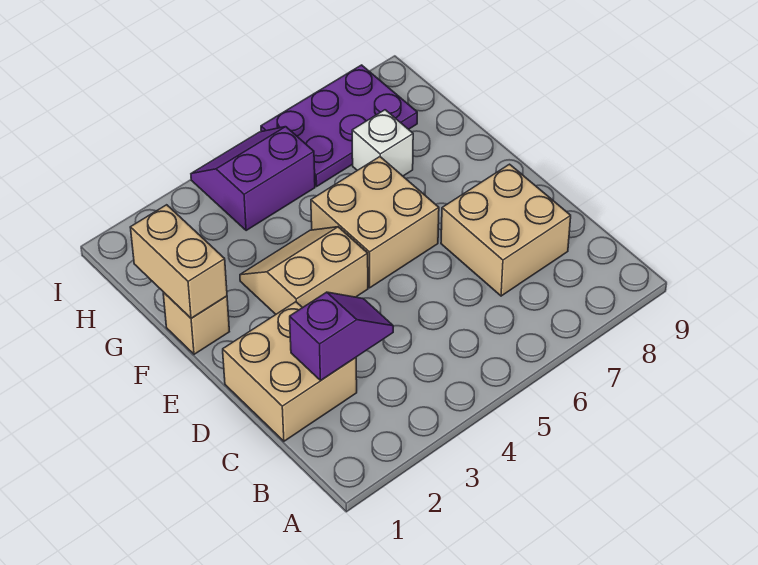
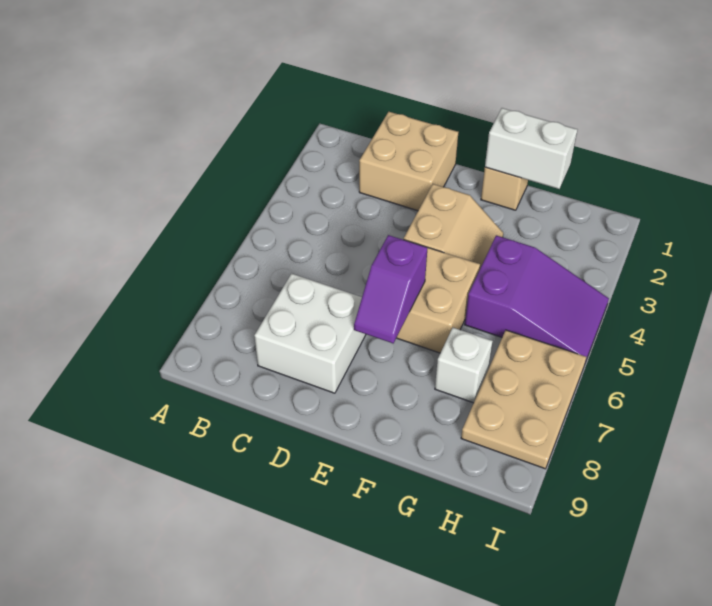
purple 1x2 slope [290,292,393,380] -> purple 1x2 slope moved to [354,235,428,343]
tan 2x2 brick [441,164,571,296] -> white 2x2 brick [254,274,366,393]
tan 1x2 brick [130,205,227,318] -> white 1x2 brick [485,108,577,189]
purple 2x2 slope [191,127,315,231] -> purple 2x3 slope [465,235,609,362]
purple 2x3 plate [261,65,417,186] -> tan 2x3 plate [461,330,586,469]

